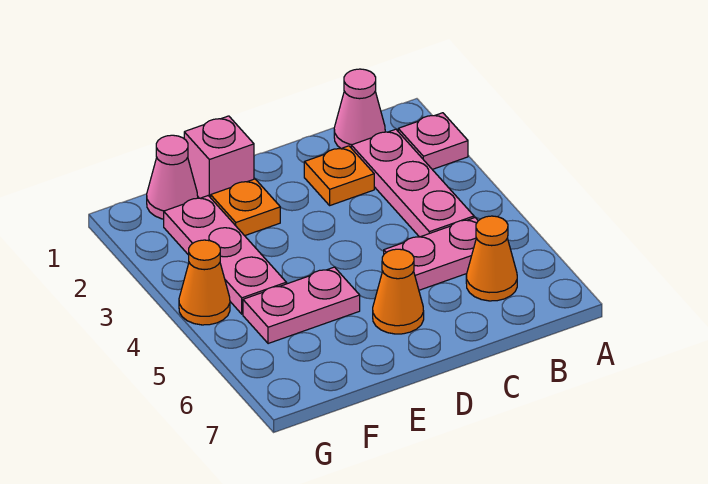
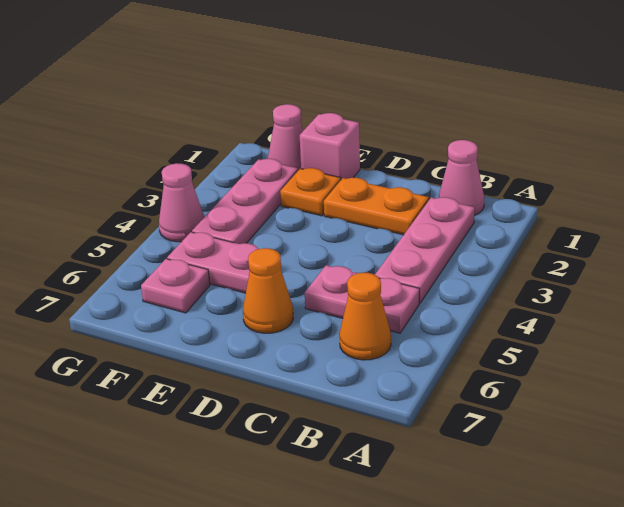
pink 1x1 plate [398,113,468,169] -> pink 1x1 plate moved to [141,259,210,313]
orange 1x1 plate [304,146,374,205] -> orange 1x2 plate [324,178,429,235]
orange 1x1 cone [179,240,230,325] -> pink 1x1 cone [159,163,204,242]

